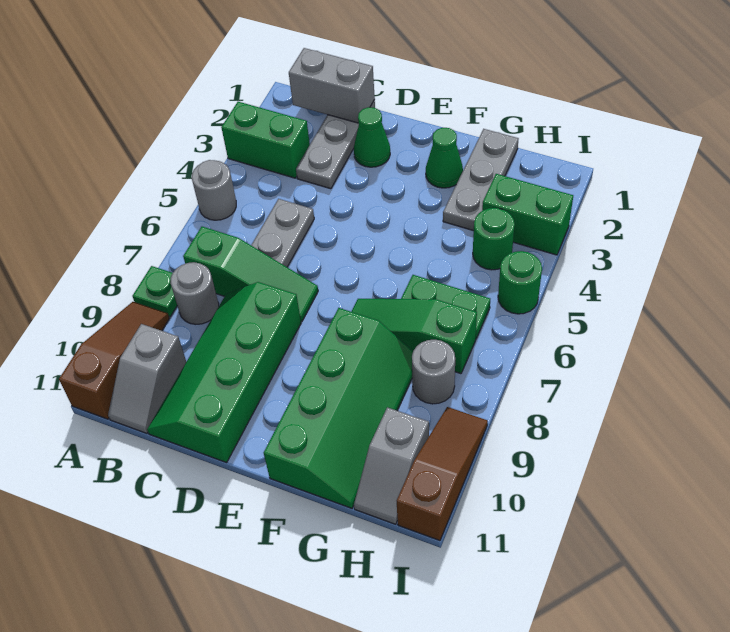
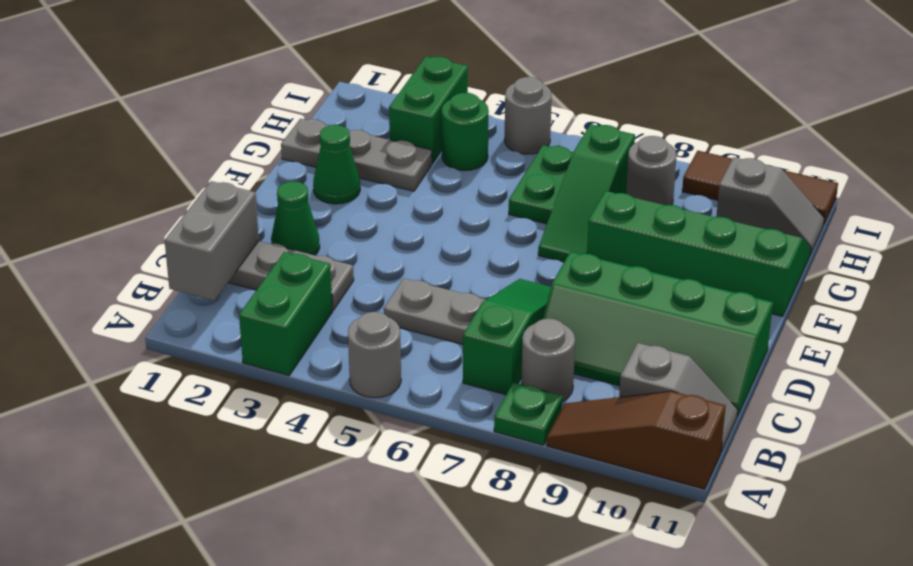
green 1x1 round brick [498,251,542,314] -> grey 1x1 round brick [505,77,552,154]
brown 1x3 slope [397,407,488,541] -> brown 1x3 tile [682,151,838,224]

